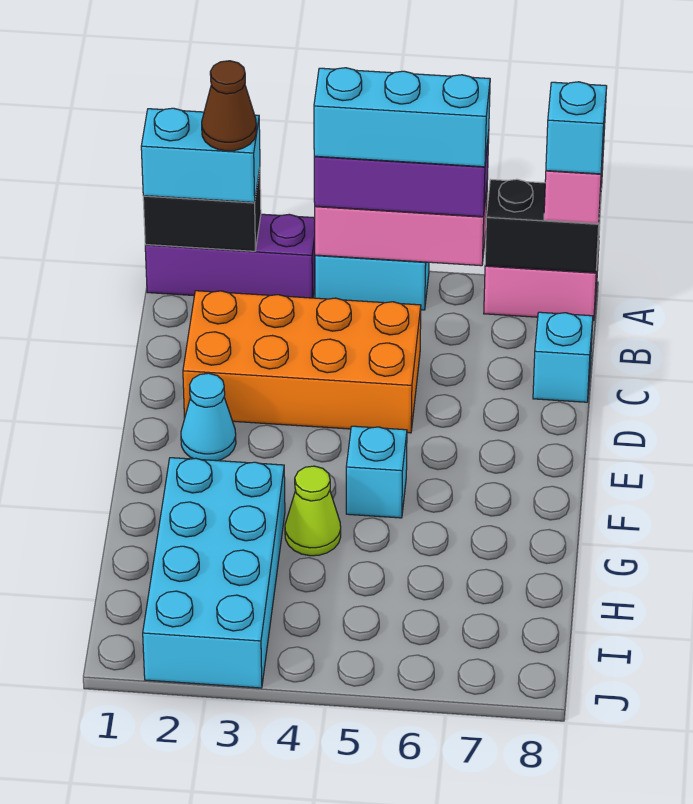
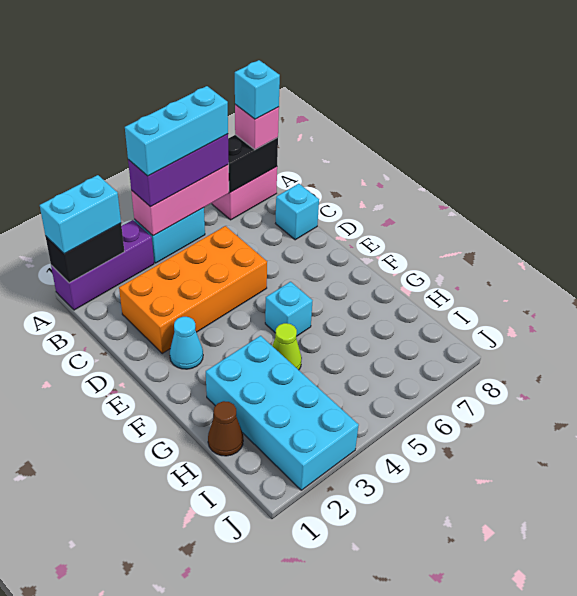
brown 1x1 cone [202,61,256,151] -> brown 1x1 cone moved to [208,401,243,456]

